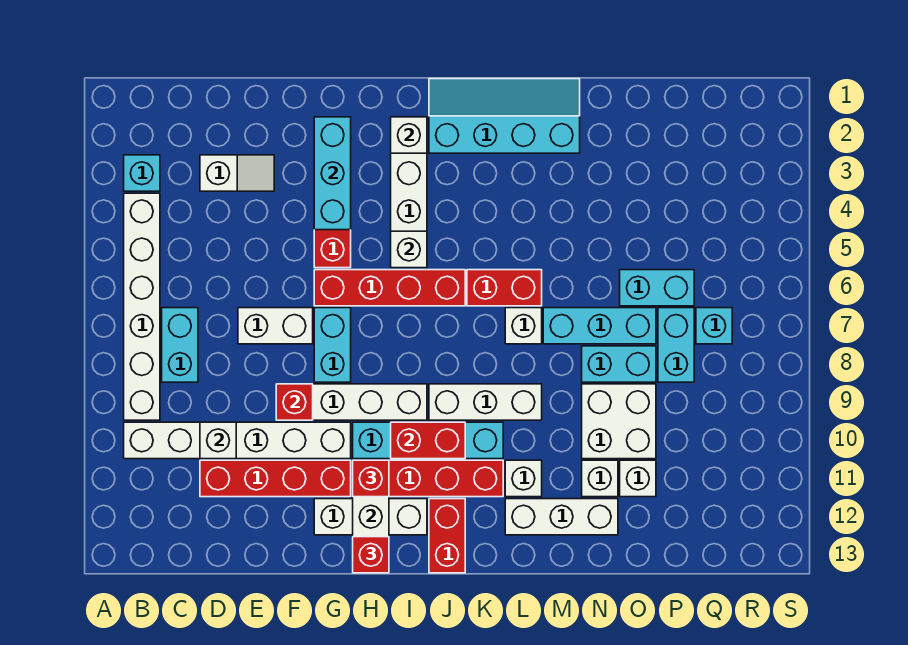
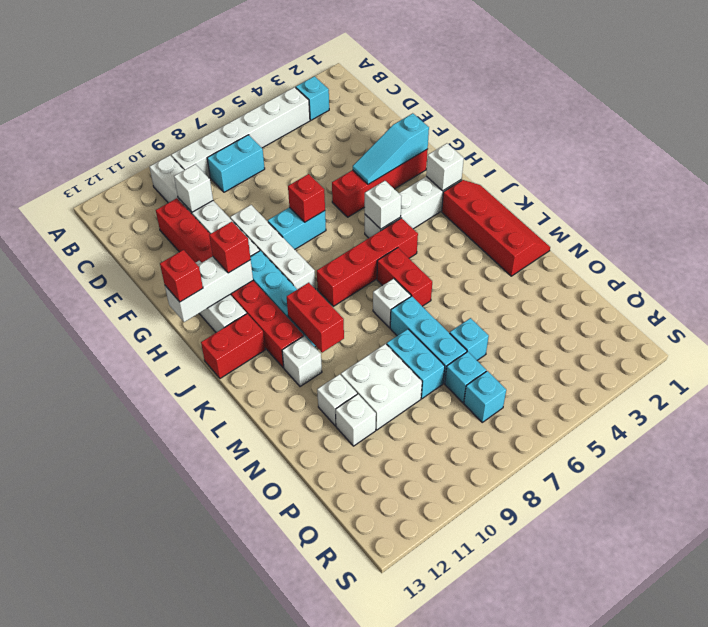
white 1x2 slope [200,155,274,191] -> none
white 1x2 brick [238,308,313,344] -> none
red 1x1 brick [276,384,313,420] -> red 1x1 brick moved to [288,174,325,222]
cyan 1x3 brick [314,117,351,230] -> cyan 1x3 slope [353,113,429,184]
red 1x4 brick [314,270,465,306] -> red 1x4 brick turned to [317,218,418,306]
red 1x2 brick [391,422,465,459] -> red 1x2 brick moved to [287,283,344,353]
cyan 2x4 slope [429,79,580,153] -> red 2x4 slope [442,180,550,276]
white 1x3 brick [429,384,542,420] -> none
white 1x3 brick [505,499,618,535] -> none
cyan 1x2 brick [620,270,694,306] -> cyan 1x1 brick [450,318,489,360]
cyan 1x2 brick [658,308,694,382] -> cyan 1x1 brick [445,352,486,403]

